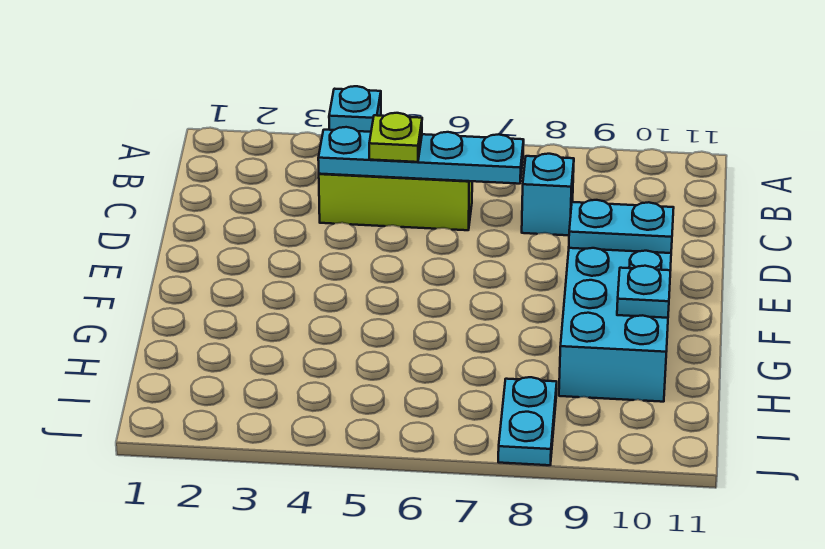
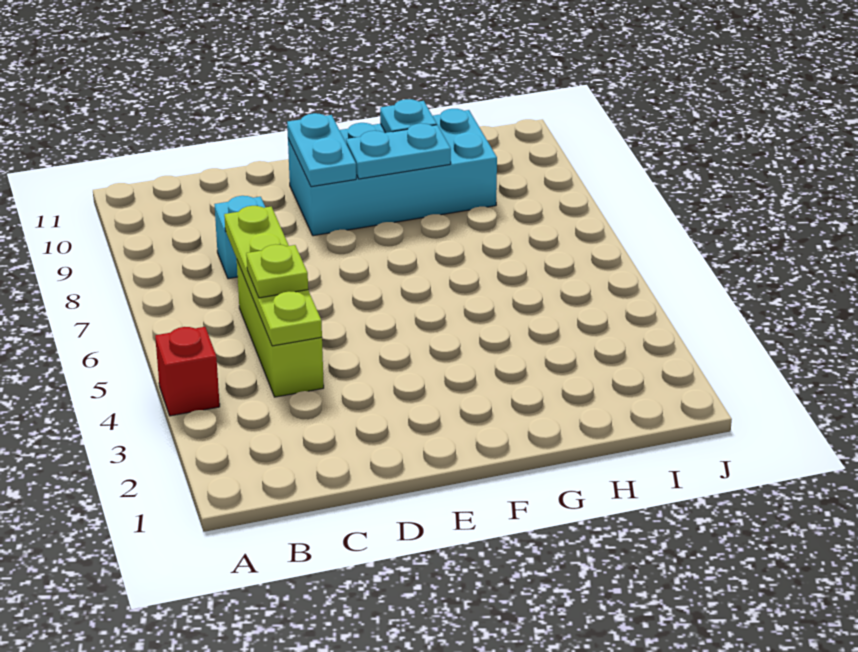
cyan 1x1 brick [329,86,381,132] -> red 1x1 brick [155,327,220,416]
cyan 1x4 plate [318,127,524,184] -> lime 1x4 plate [224,206,322,346]
cyan 1x2 plate [498,377,557,465] -> cyan 1x2 plate moved to [346,123,451,179]

